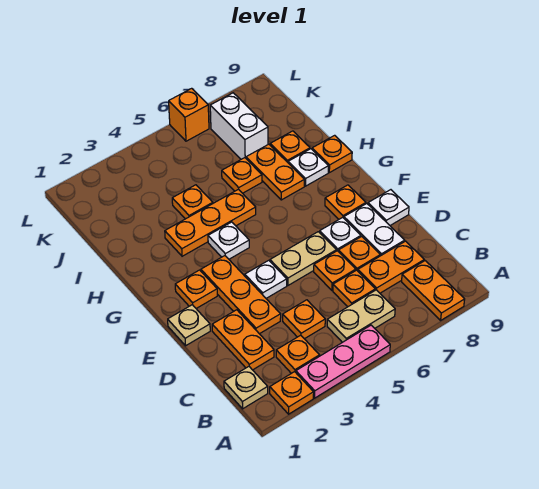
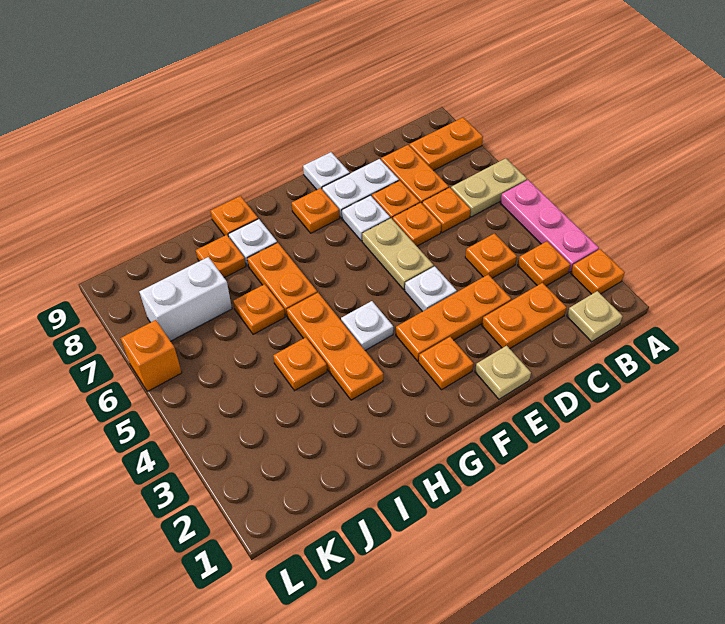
tan 1x2 plate [327,290,395,342] -> tan 1x2 plate turned to [451,158,527,217]
orange 1x2 plate [246,144,304,200] -> orange 1x2 plate turned to [247,243,317,316]

